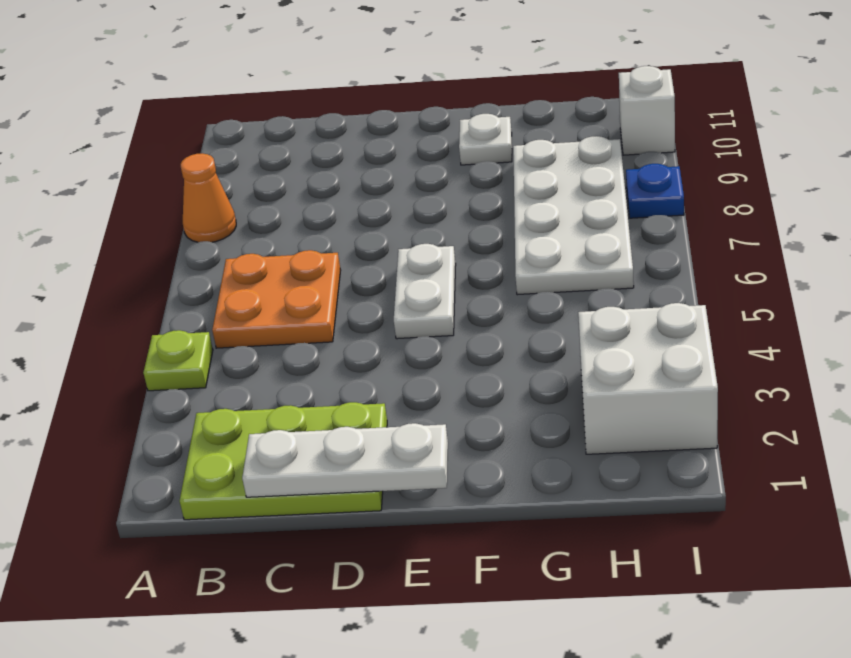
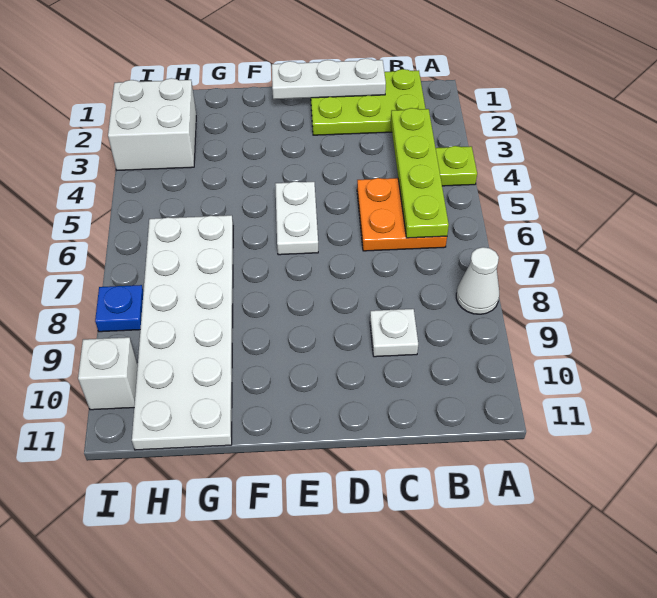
orange 1x1 cone [181,153,236,242] -> white 1x1 cone [456,247,499,314]
none -> lime 1x4 plate [391,108,449,238]
white 1x1 plate [459,114,512,165] -> white 1x1 plate moved to [370,309,418,357]
white 2x4 plate [513,136,634,295] -> white 2x6 plate [132,215,233,450]

